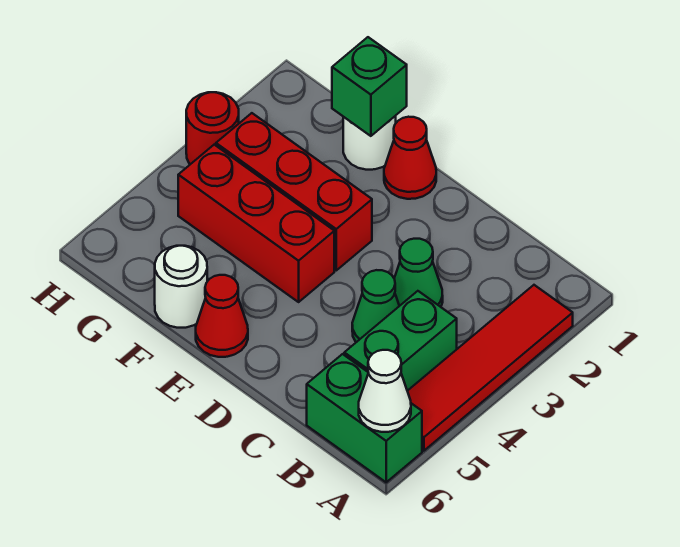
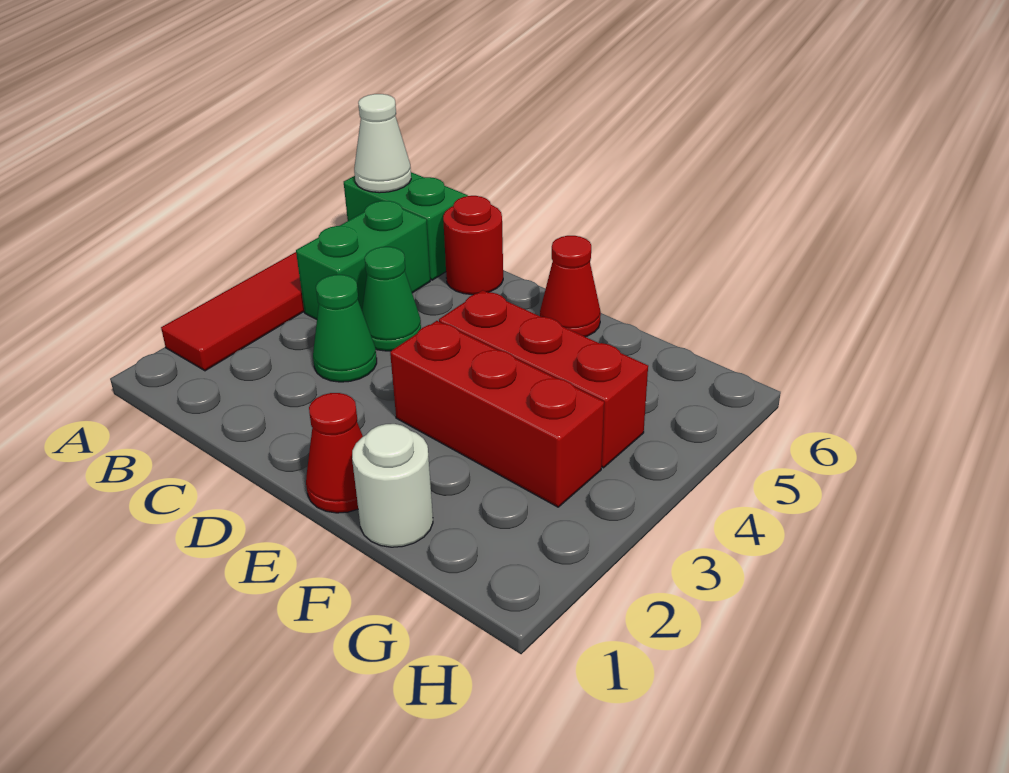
green 1x1 brick [332,37,407,136] -> none
white 1x1 round brick [155,246,207,328] -> none
red 1x1 round brick [186,92,239,164] -> red 1x1 round brick moved to [443,196,503,295]

